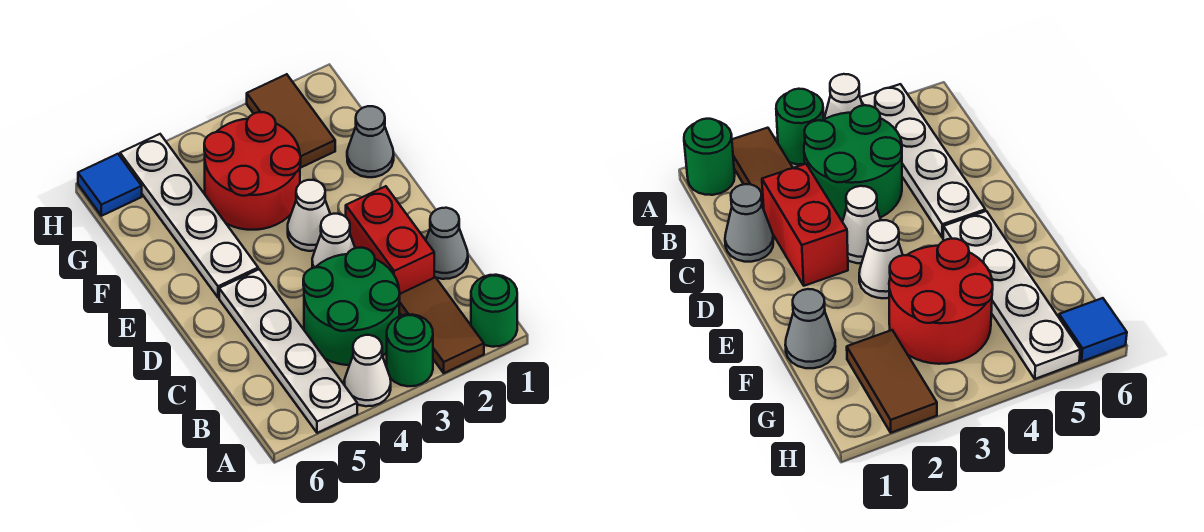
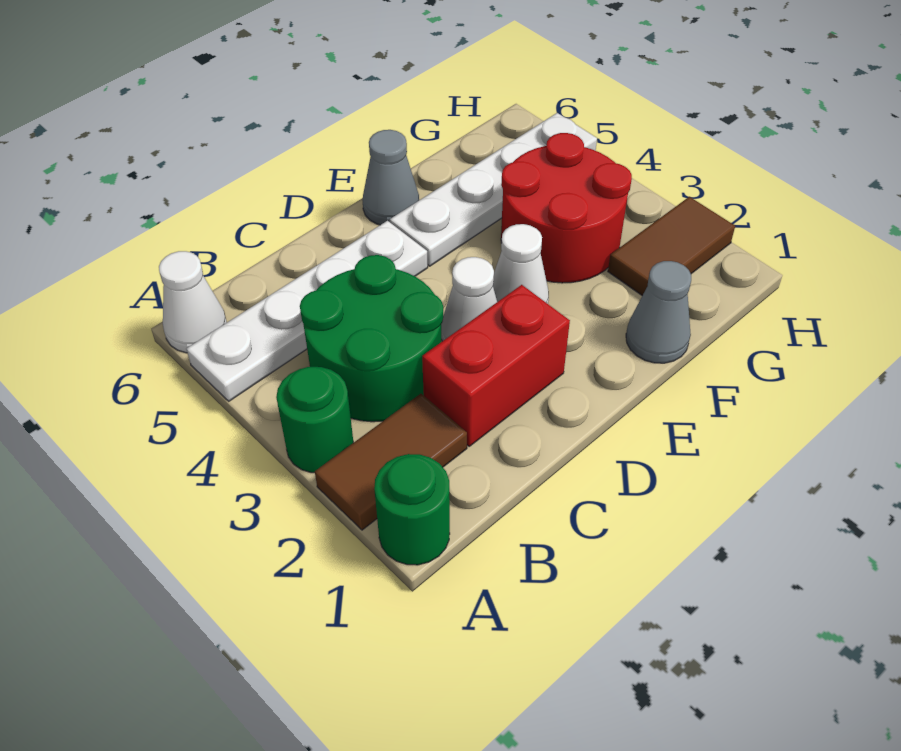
white 1x1 cone [344,335,391,406] -> white 1x1 cone moved to [159,251,227,353]
grey 1x1 cone [426,208,468,279] -> grey 1x1 cone moved to [362,130,419,225]
blue 1x1 tile [78,154,142,216] -> none

